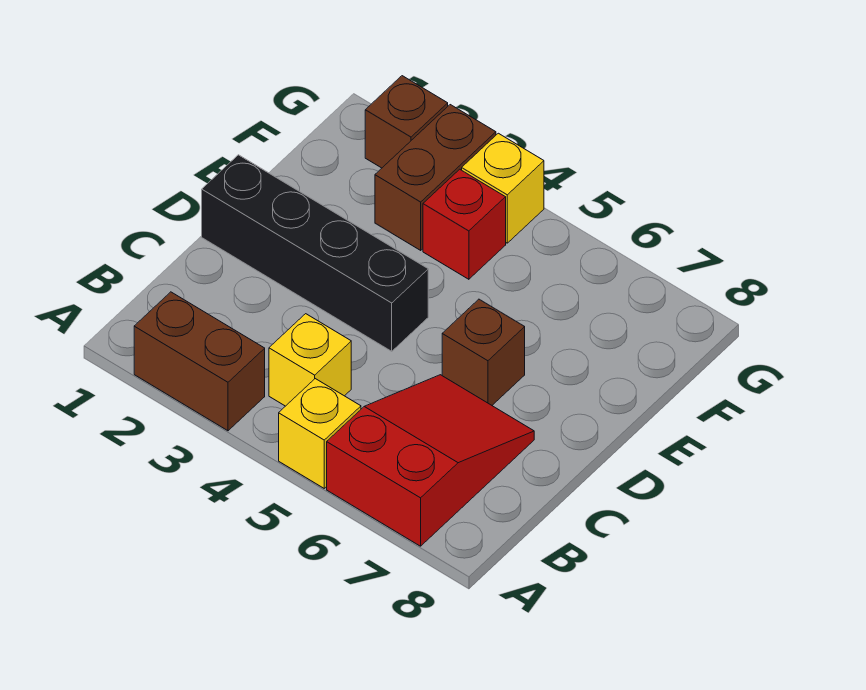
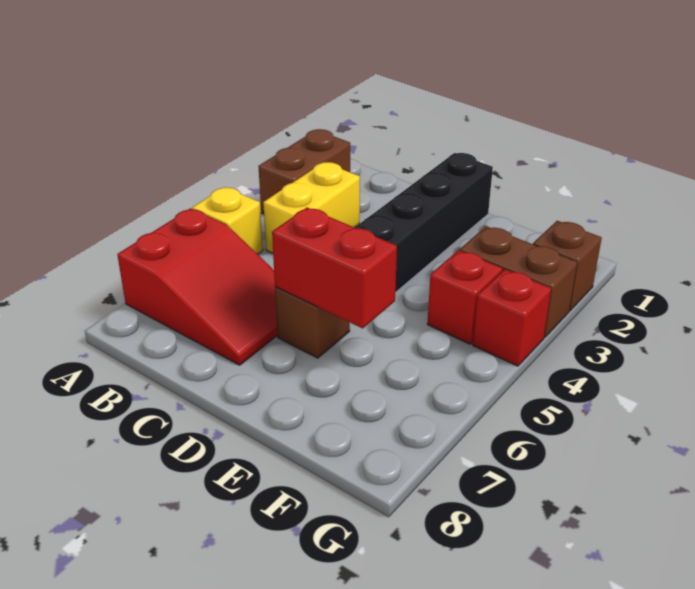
yellow 1x1 brick [269,314,351,406] -> yellow 1x2 brick [263,162,360,253]
none -> red 1x2 brick [272,208,397,328]
yellow 1x1 brick [462,133,544,243] -> red 1x1 brick [473,269,551,366]

